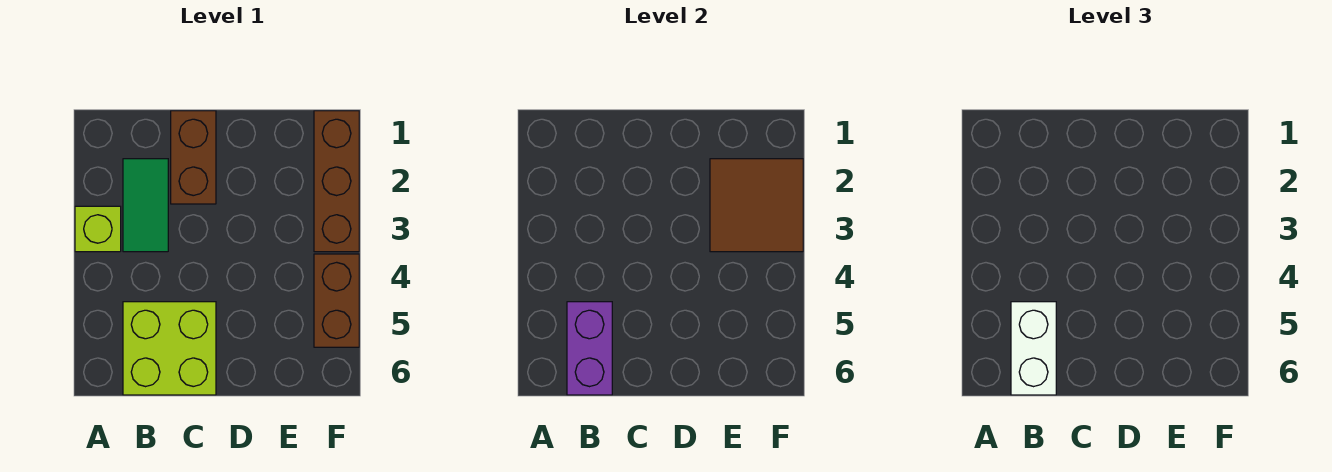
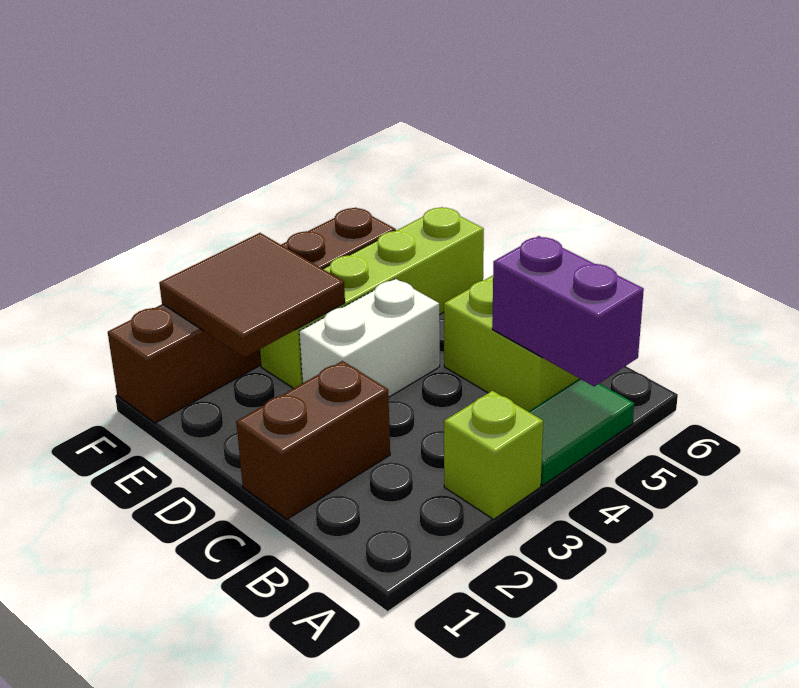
green 1x2 tile [123,159,168,252] -> green 1x2 tile moved to [528,379,634,485]
purple 1x2 brick [567,302,612,395] -> purple 1x2 brick turned to [492,236,644,386]
white 1x2 brick [1011,302,1056,395] -> white 1x2 brick moved to [299,279,440,397]
none -> lime 1x4 brick [260,207,484,389]

